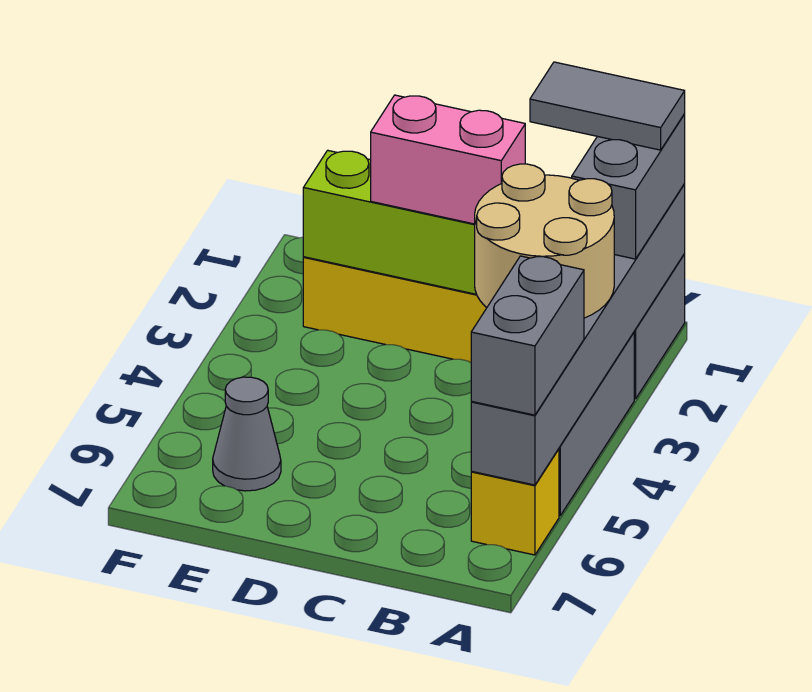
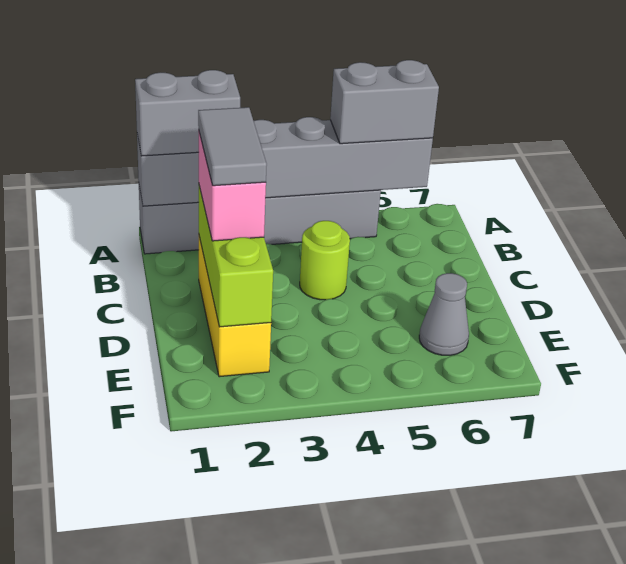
grey 1x2 tile [530,62,685,150] -> grey 1x2 tile moved to [198,107,267,186]
tan 2x2 round brick [475,164,614,318] -> none
yellow 1x1 brick [471,449,559,555] -> none
none -> lime 1x1 round brick [300,221,350,300]

